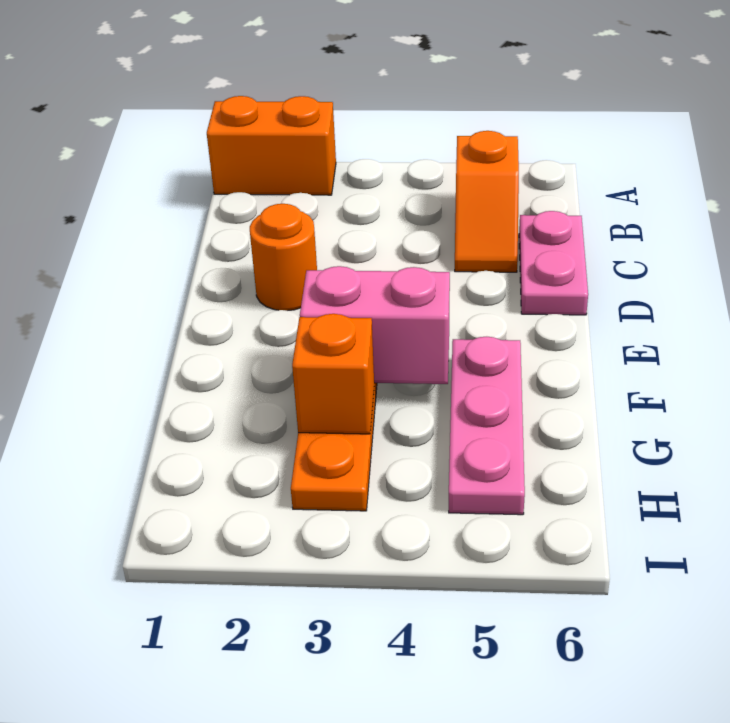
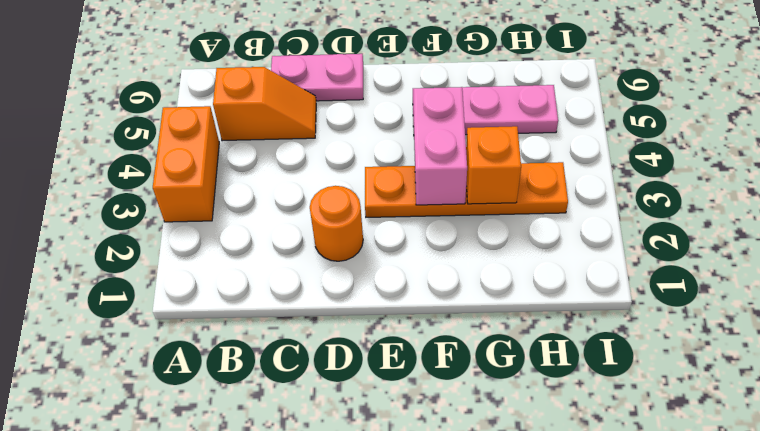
orange 1x2 brick [207,96,336,195] -> orange 1x2 brick moved to [153,106,219,222]

